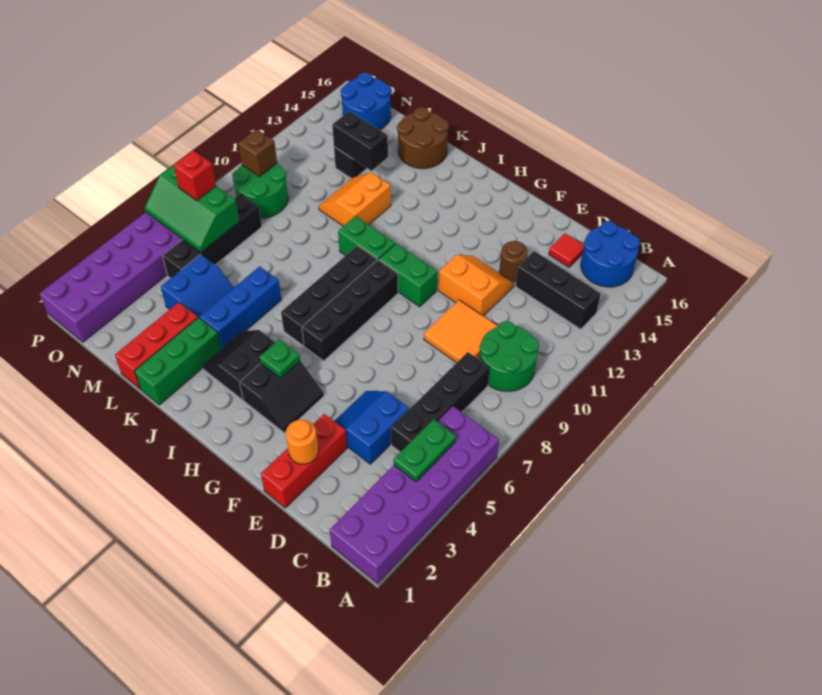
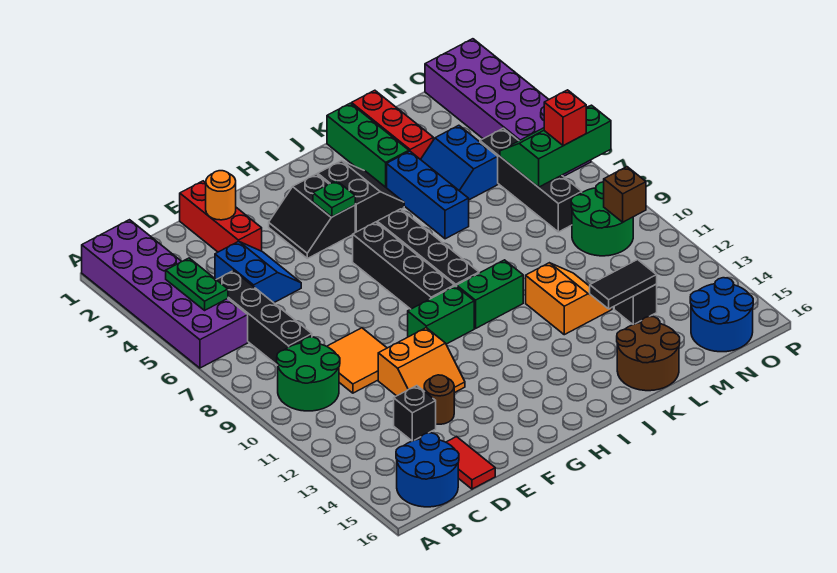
black 1x3 brick [516,251,601,329] -> black 1x1 brick [394,386,436,441]
red 1x1 tile [549,233,584,267] -> red 1x2 tile [446,437,495,489]
black 1x2 brick [332,111,388,171] -> black 1x2 tile [590,260,657,309]

